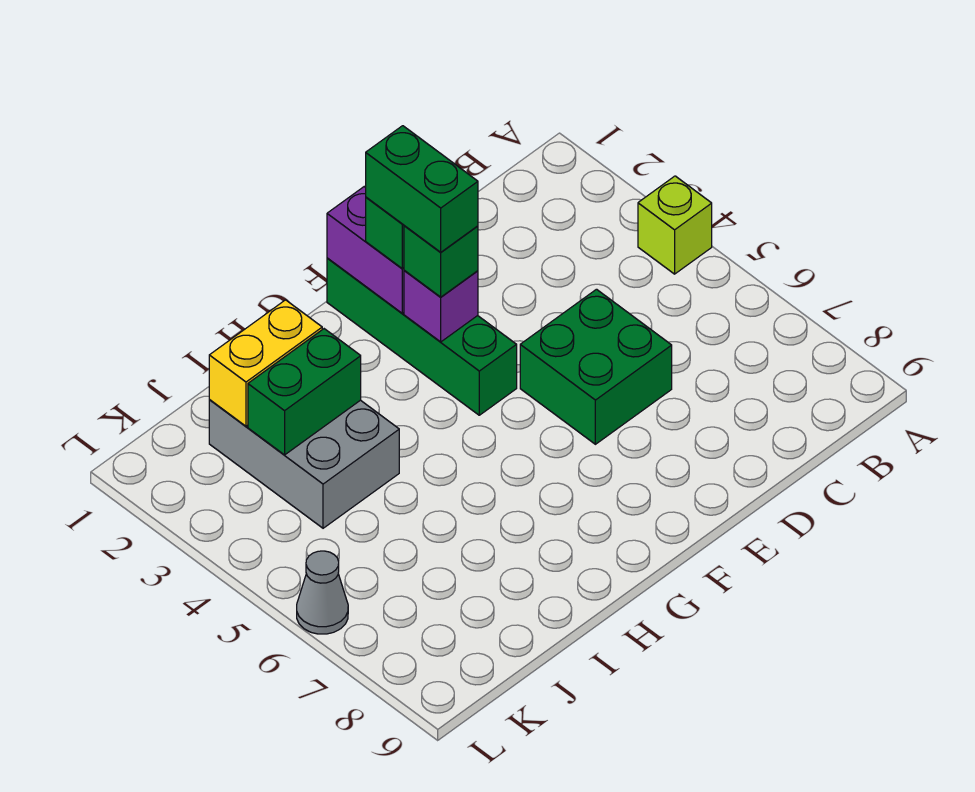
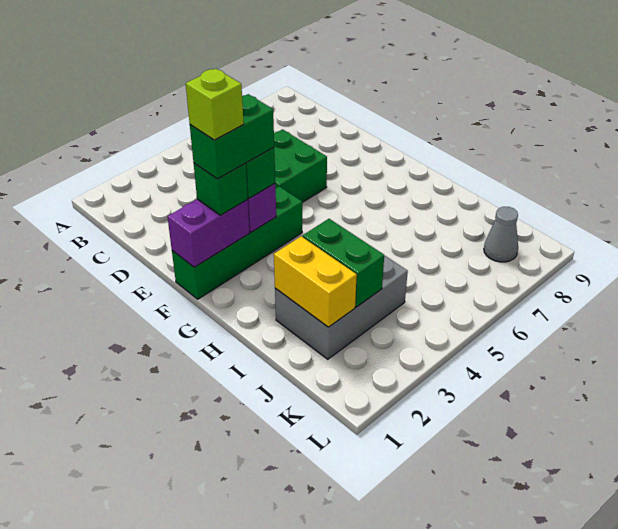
lime 1x1 brick [638,176,712,274] -> lime 1x1 brick moved to [186,69,244,140]
grey 1x1 cone [297,551,348,634] -> grey 1x1 cone moved to [484,207,518,262]

